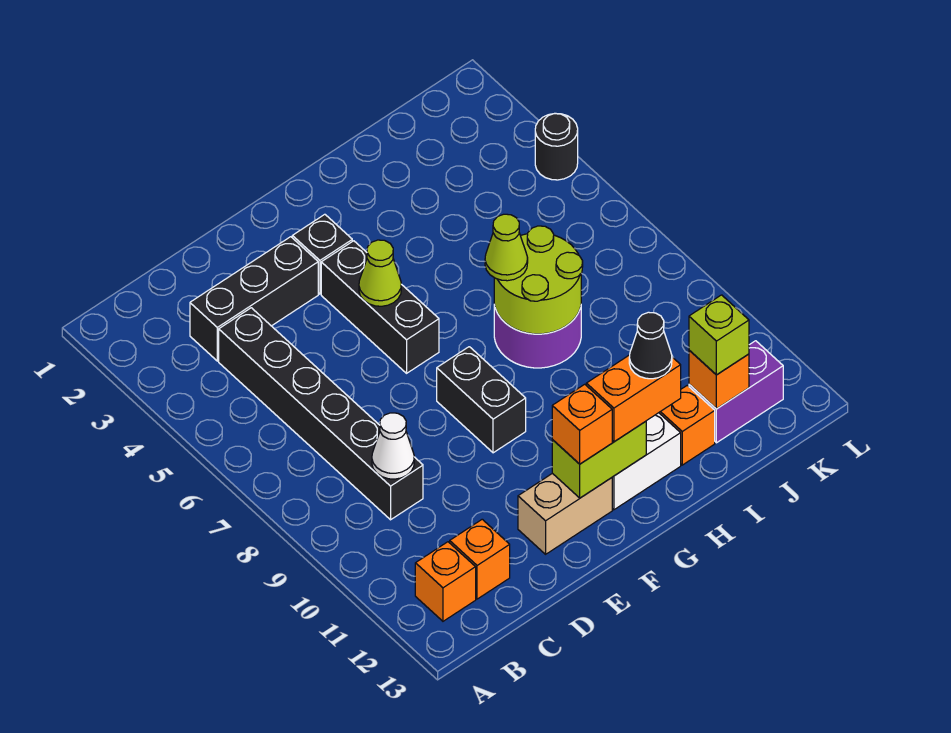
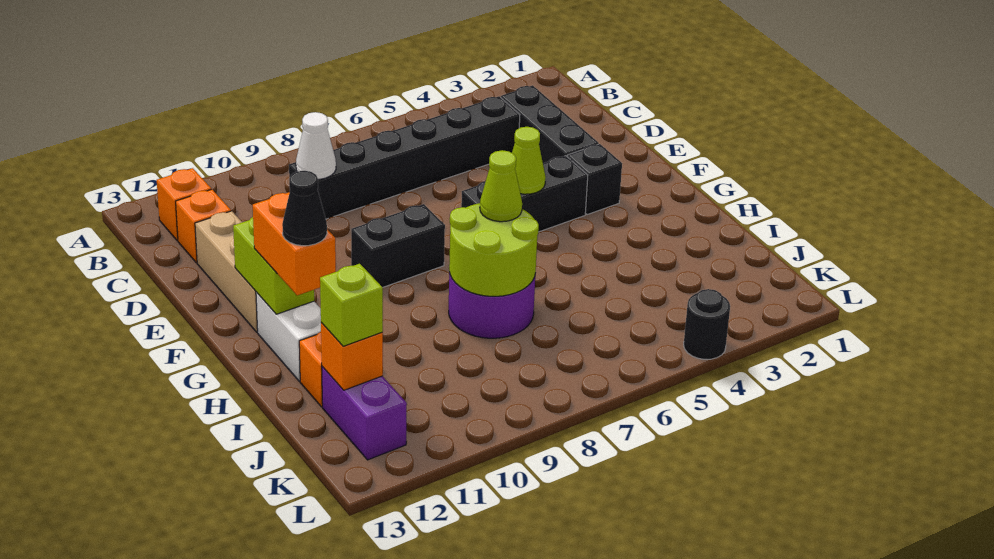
tan 1x2 brick [518,473,612,554] -> tan 1x3 brick [195,211,258,332]
orange 1x1 brick [552,384,612,464] -> none

